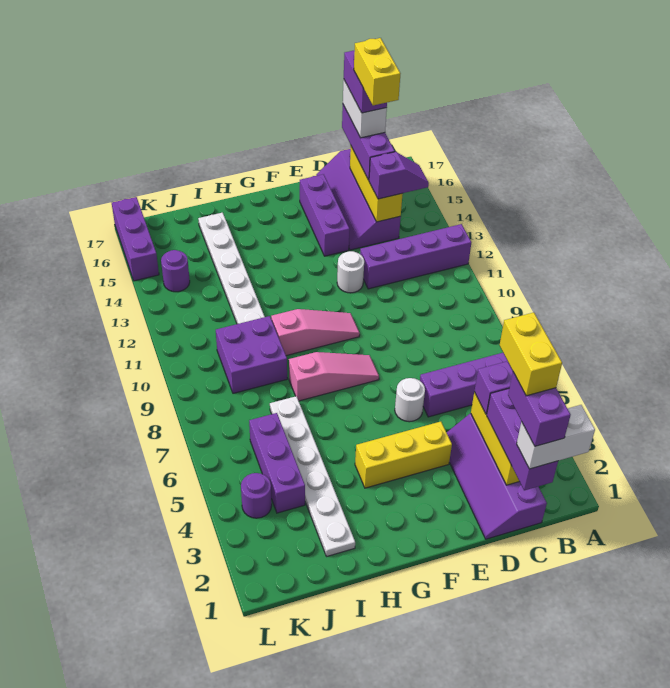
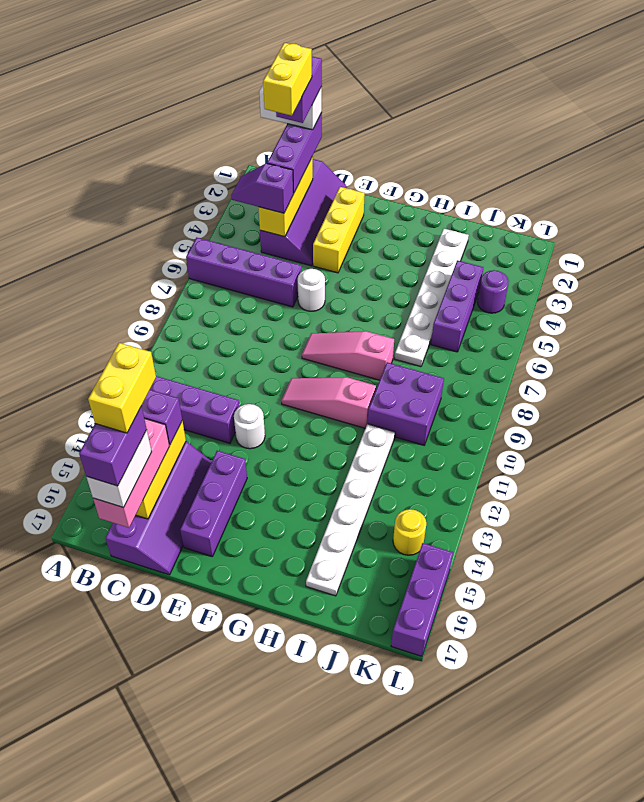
purple 1x3 brick [342,105,395,180] -> pink 1x3 brick [93,418,169,528]
yellow 1x3 brick [355,422,452,488] -> yellow 1x3 brick turned to [313,187,365,273]
purple 1x1 round brick [161,250,190,292] -> yellow 1x1 round brick [393,509,426,555]

